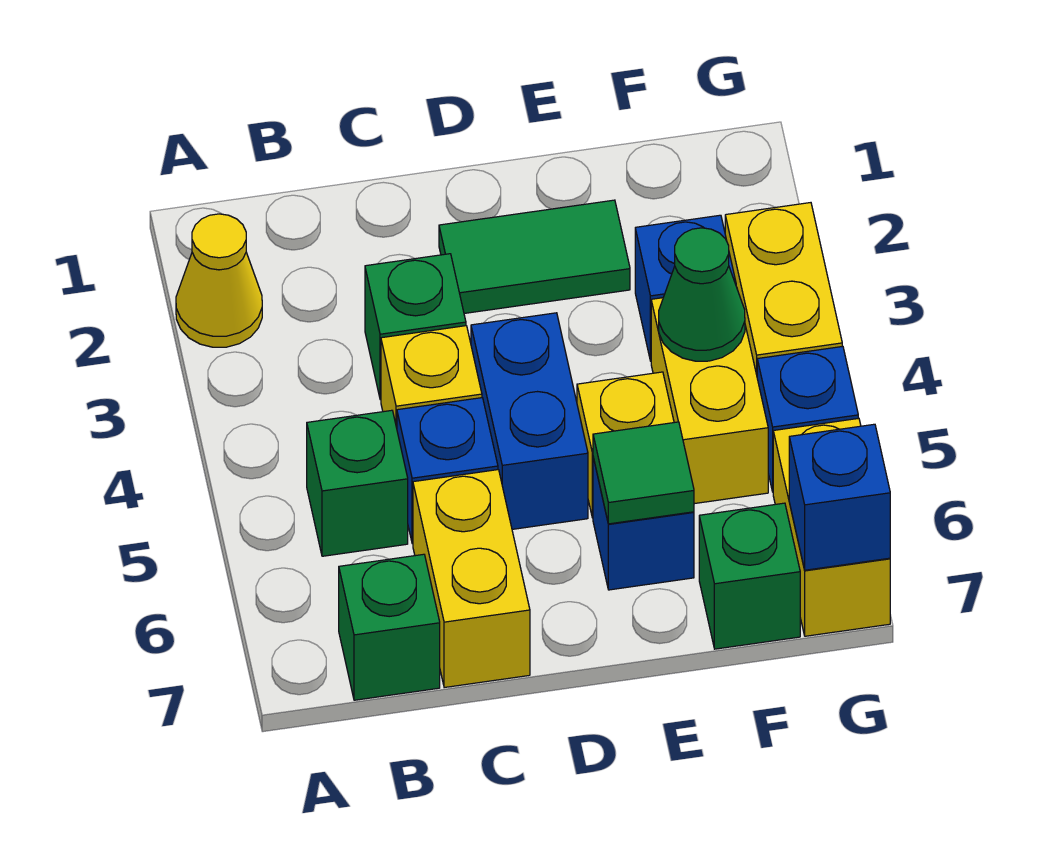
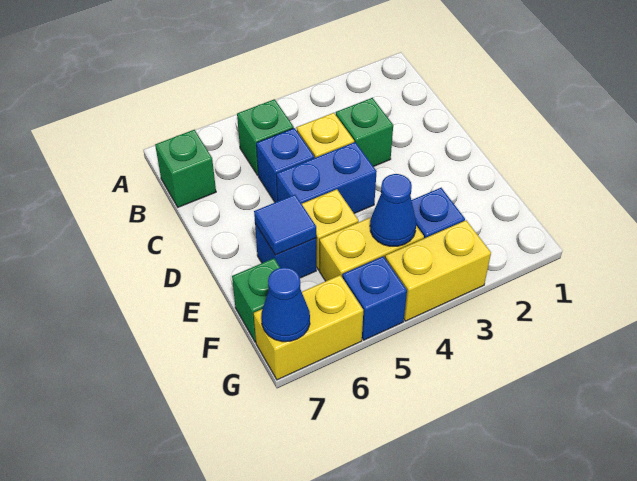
yellow 1x1 cone [176,214,262,347] -> none
yellow 1x2 brick [413,470,530,688] -> none
green 1x2 tile [439,200,630,313] -> none
green 1x1 tile [593,422,694,524] -> blue 1x1 tile [254,195,316,255]
green 1x1 cone [659,228,745,361] -> blue 1x1 cone [370,174,416,246]
blue 1x1 brick [789,424,890,570] -> blue 1x1 cone [261,267,310,342]

